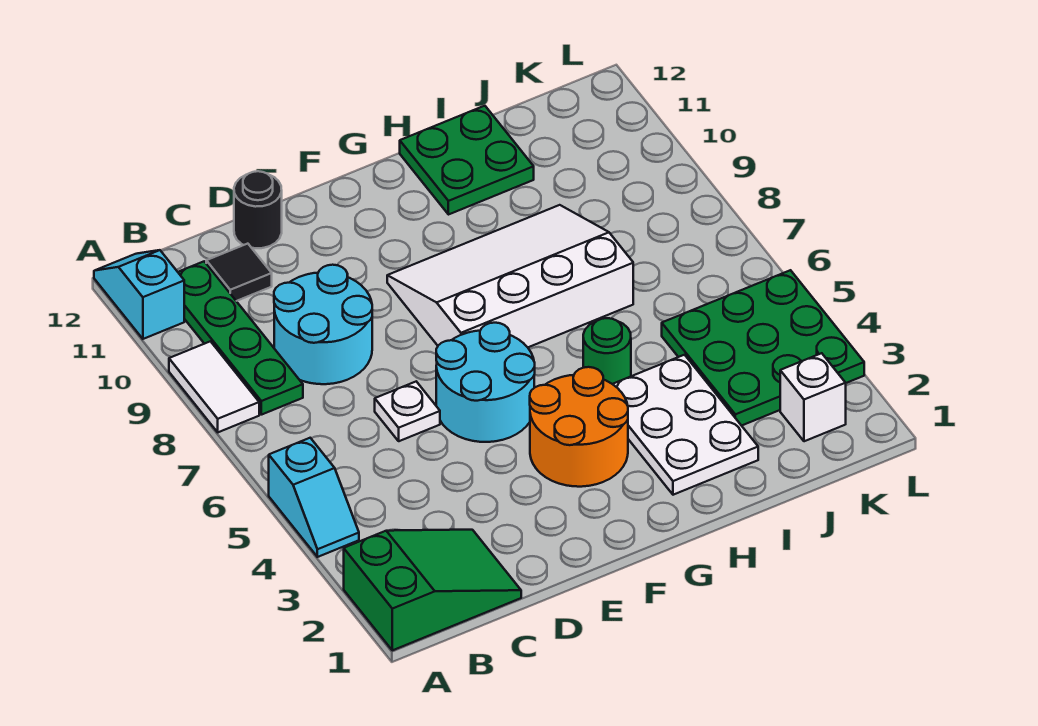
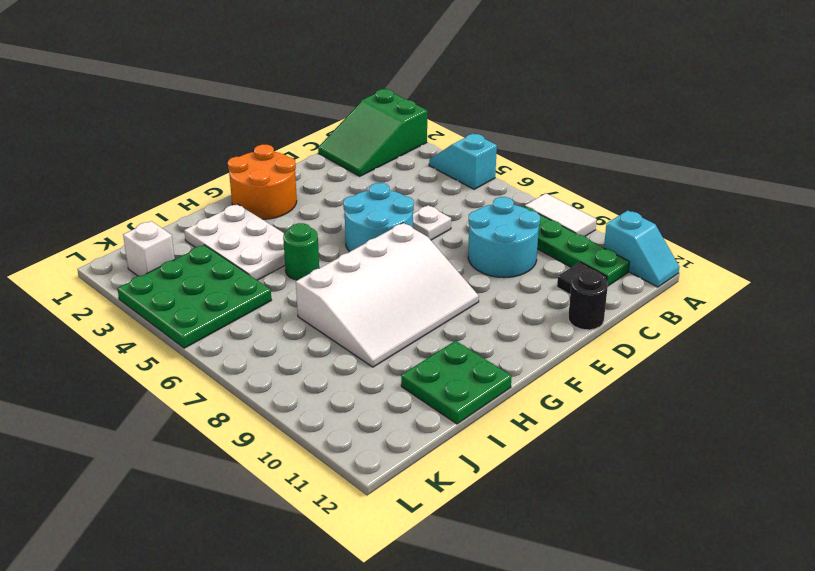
orange 2x2 round brick [530,367,628,487] -> orange 2x2 round brick moved to [228,145,297,219]

